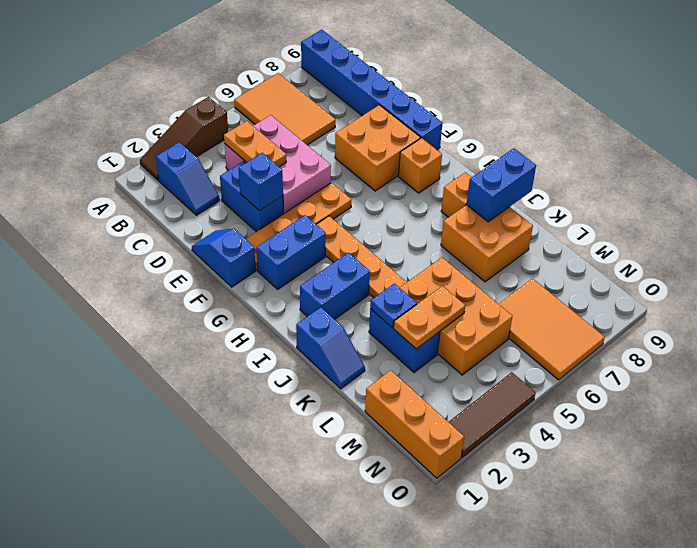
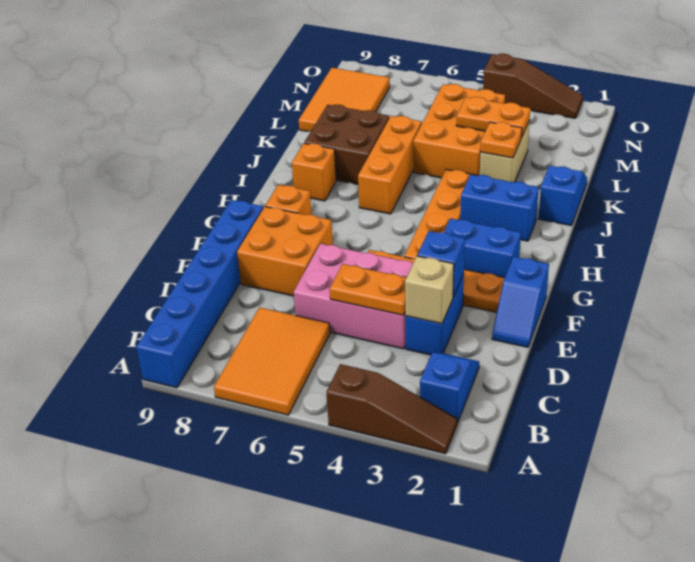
pink 2x3 brick [224,115,331,213] -> pink 2x3 brick turned to [294,244,413,349]
orange 1x2 plate [224,121,286,167] -> orange 1x2 plate turned to [330,264,406,315]
none -> tan 1x1 brick [405,256,454,324]
orange 2x2 brick [441,205,533,282] -> brown 2x2 brick [304,105,389,184]
blue 1x2 brick [466,149,536,222] -> none
blue 1x2 brick [369,309,440,372] -> tan 1x2 brick [480,120,530,182]
blue 1x1 plate [370,284,417,328] -> orange 1x1 plate [480,122,522,158]
orange 1x3 brick [365,370,464,478] -> orange 1x3 brick moved to [358,116,422,214]
orange 2x3 tile [499,279,605,380] -> orange 2x3 tile moved to [299,68,390,132]
brown 1x3 tile [449,372,536,458] -> brown 1x3 slope [483,54,583,118]

